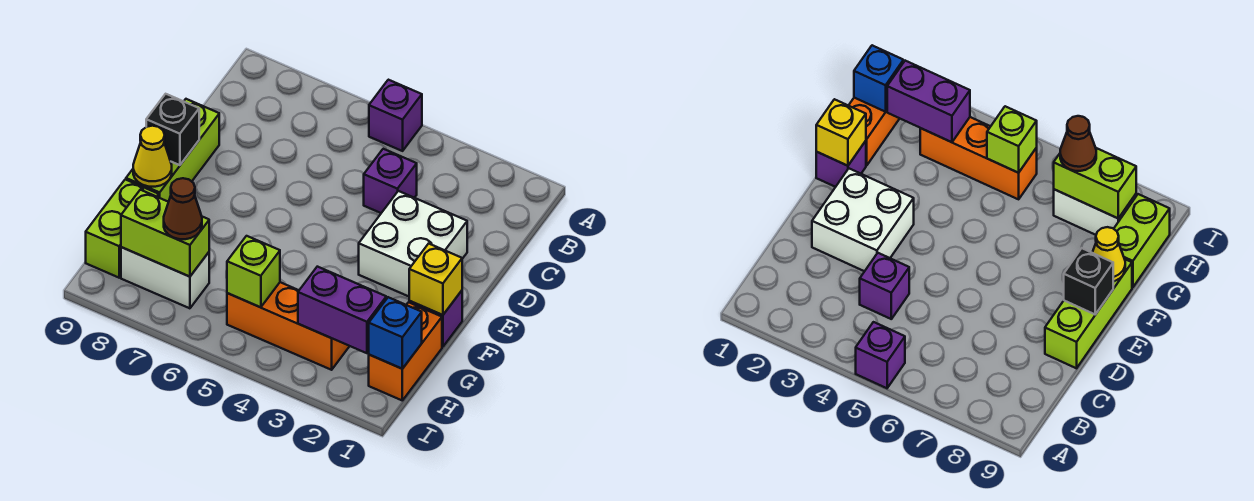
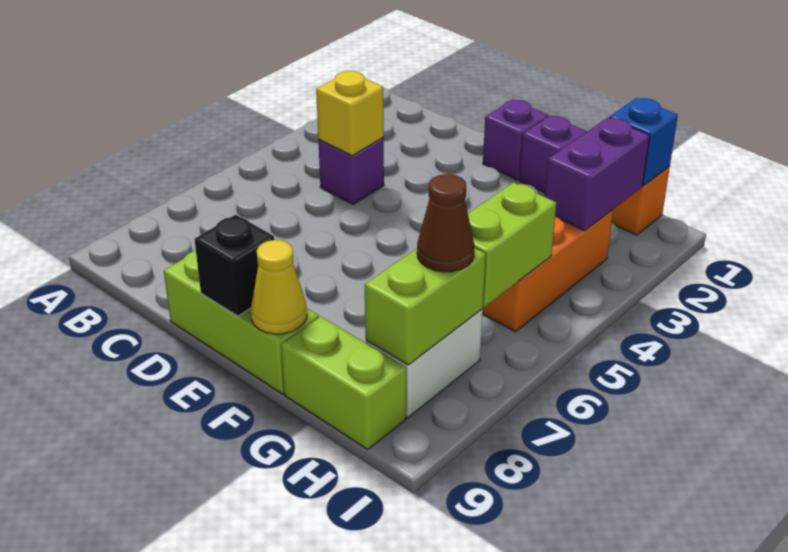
purple 1x1 brick [369,80,422,151] -> purple 1x1 brick moved to [483,100,548,180]
white 2x2 brick [359,191,467,296] -> none
yellow 1x1 brick [409,244,462,315] -> yellow 1x1 brick moved to [316,71,384,156]
lime 1x1 brick [227,236,280,307] -> lime 1x2 brick [468,182,556,307]

